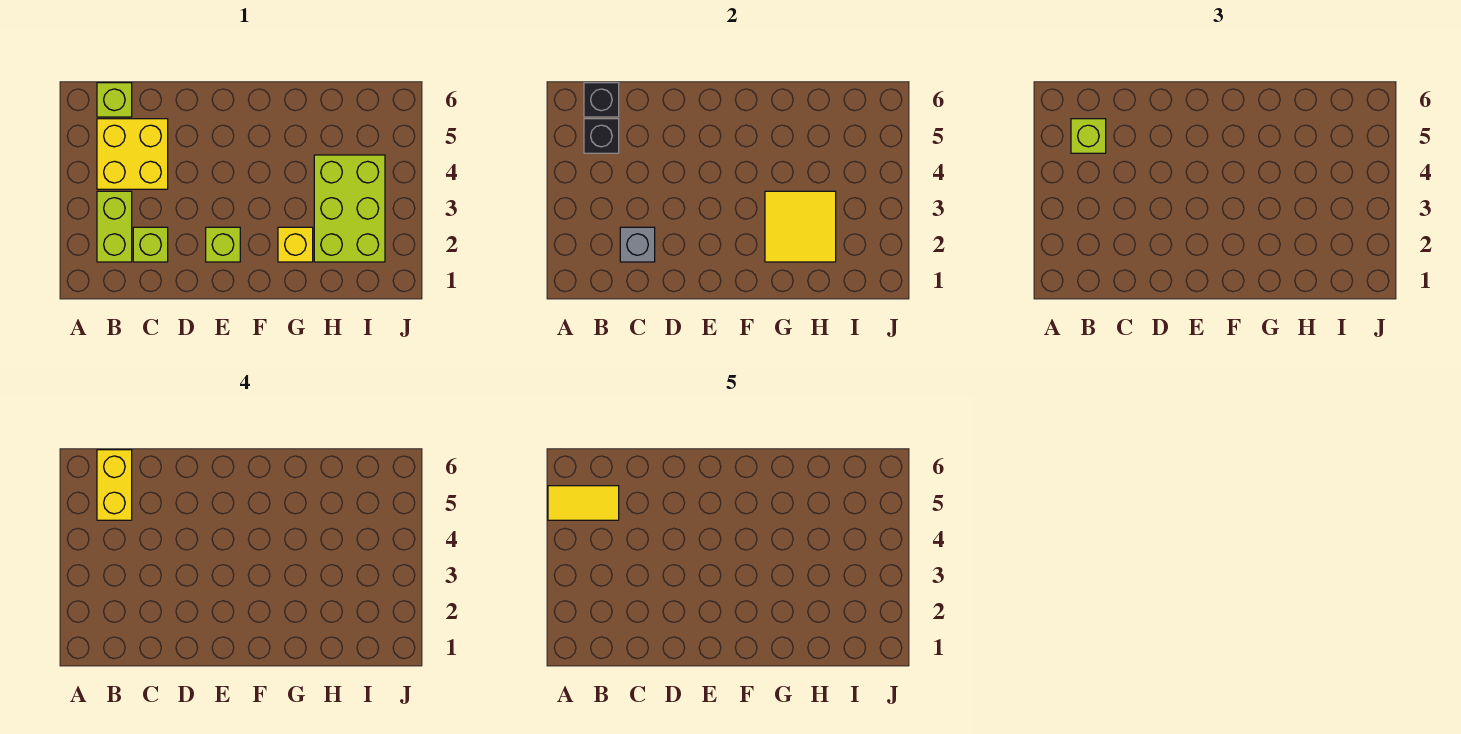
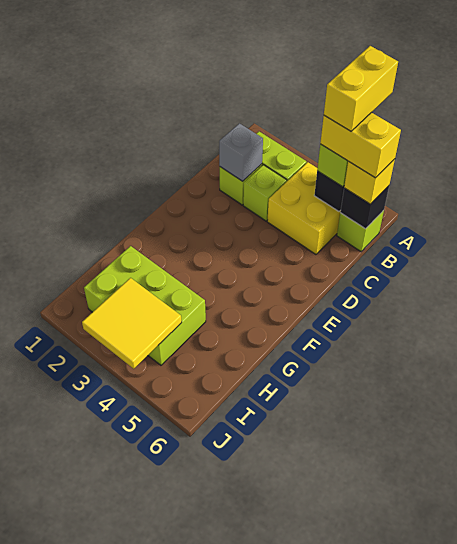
yellow 1x2 tile [548,486,619,520] -> yellow 1x2 brick [324,46,398,131]
lime 1x1 brick [206,227,240,262] -> lime 1x1 brick moved to [243,165,287,221]
yellow 1x1 brick [278,227,313,262] -> yellow 1x1 brick moved to [344,159,395,204]
yellow 2x2 tile [765,191,836,262] -> yellow 2x2 tile moved to [82,278,182,369]

